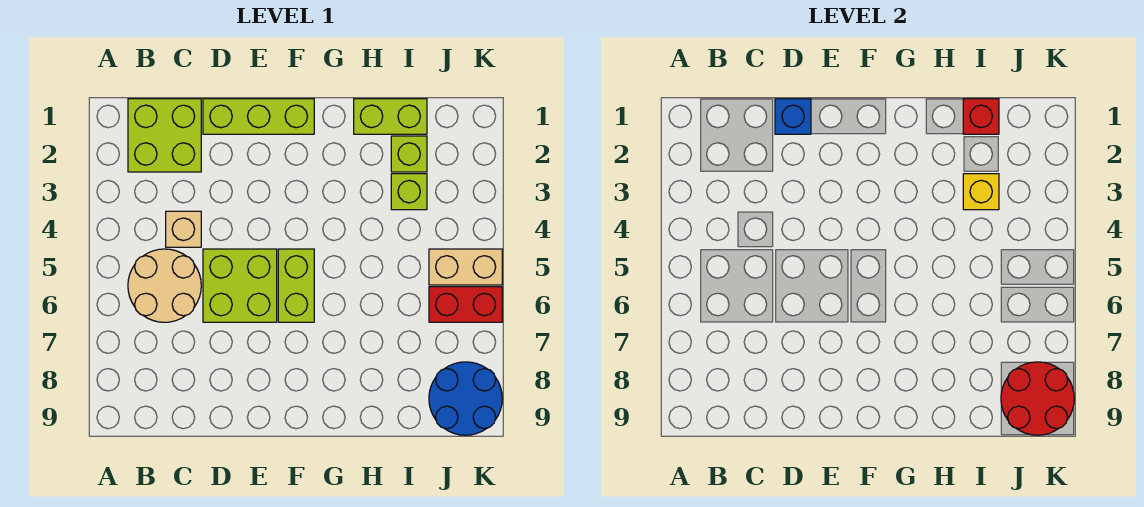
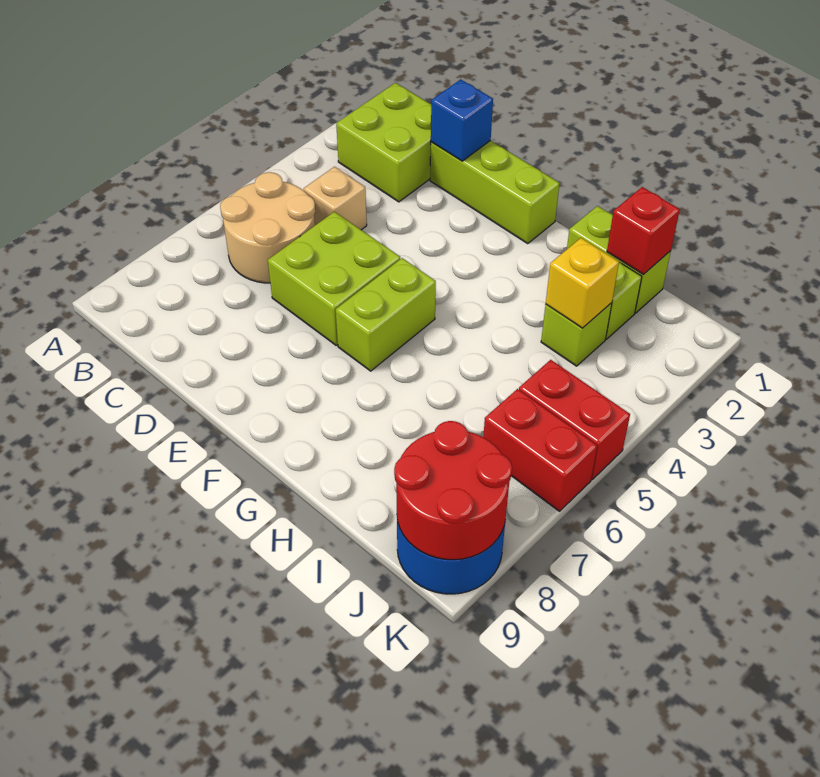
tan 1x2 brick [429,249,502,285] -> red 1x2 brick [519,360,630,479]

